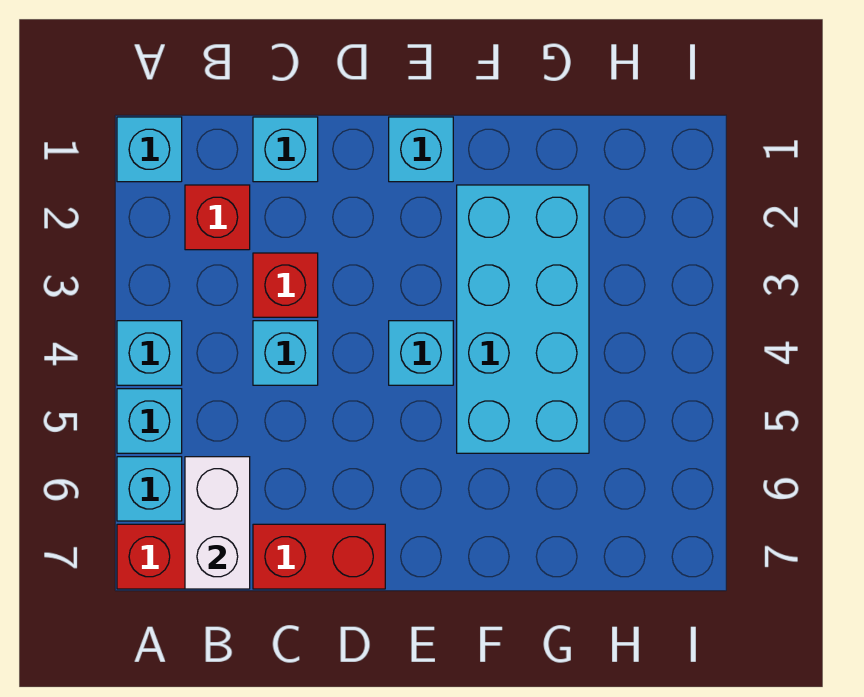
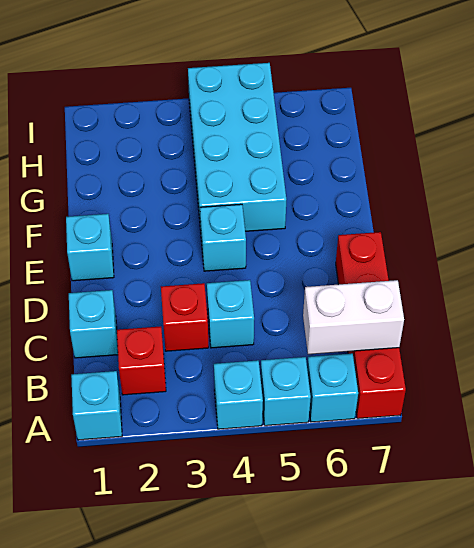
cyan 2x4 brick [457,185,589,453] -> cyan 2x4 brick turned to [188,63,286,231]

